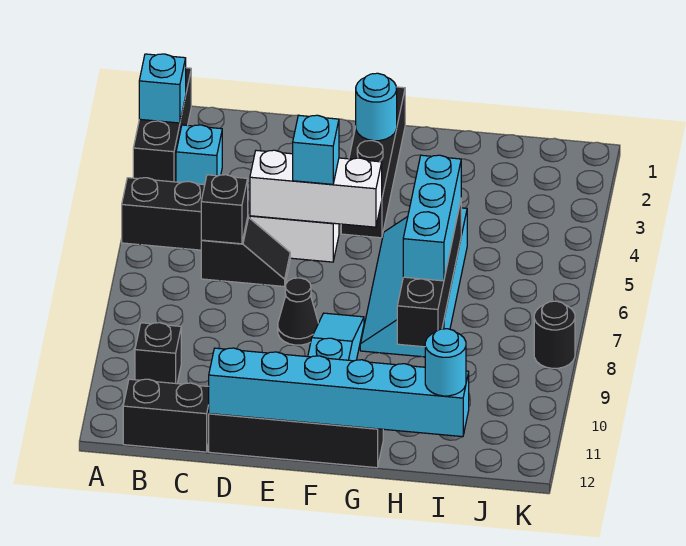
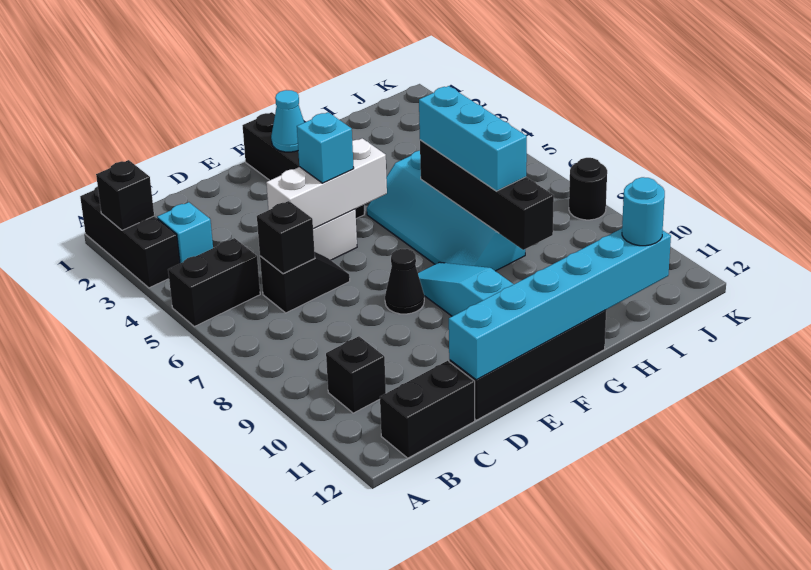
cyan 1x1 brick [139,54,186,123] -> black 1x1 brick [96,160,154,230]
cyan 1x1 round brick [356,73,397,141] -> cyan 1x1 cone [271,90,304,152]

